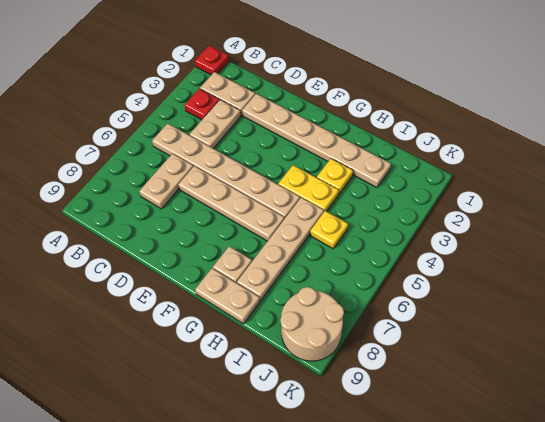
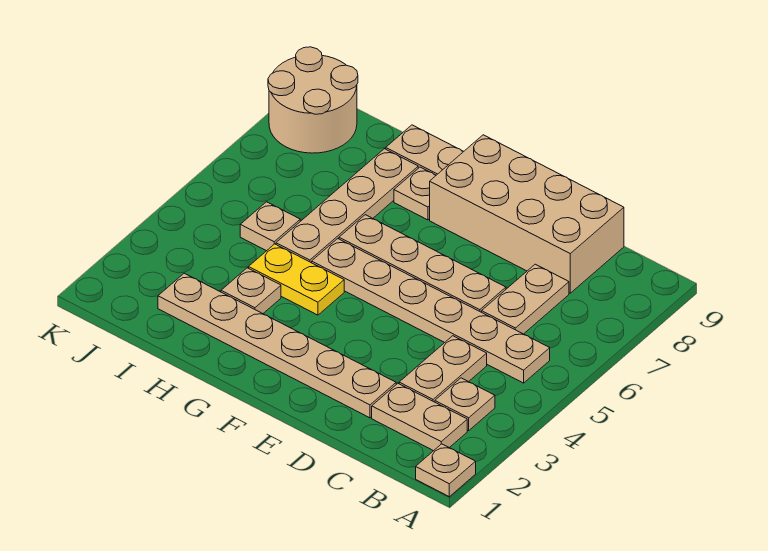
red 1x1 plate [195,46,229,75] -> tan 1x1 plate [416,444,476,497]
red 1x1 plate [185,89,219,120] -> tan 1x1 plate [435,378,495,431]
none -> tan 2x4 brick [430,135,624,293]
yellow 1x1 plate [317,159,353,194] -> tan 1x1 plate [221,268,281,314]
yellow 1x1 plate [310,211,348,249] -> tan 1x1 plate [240,202,300,251]

